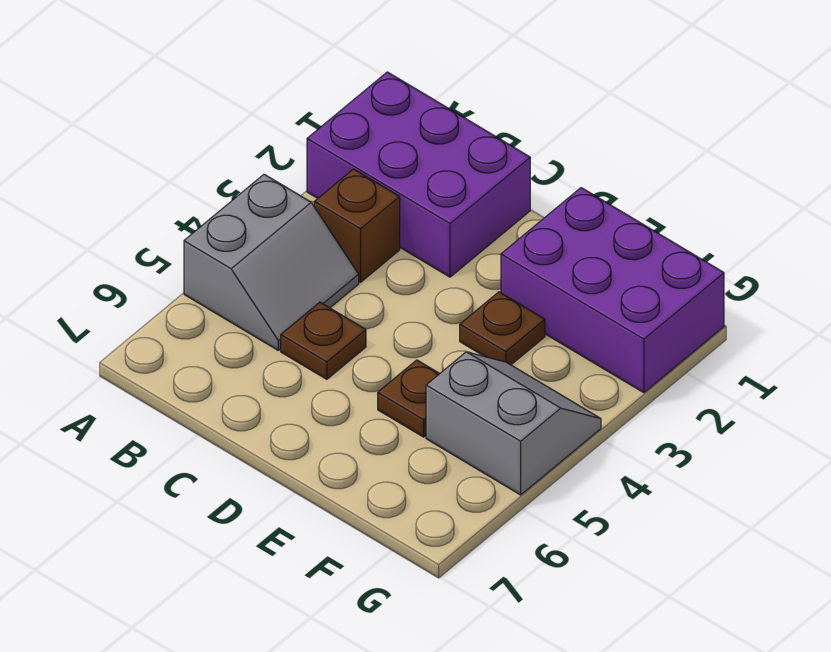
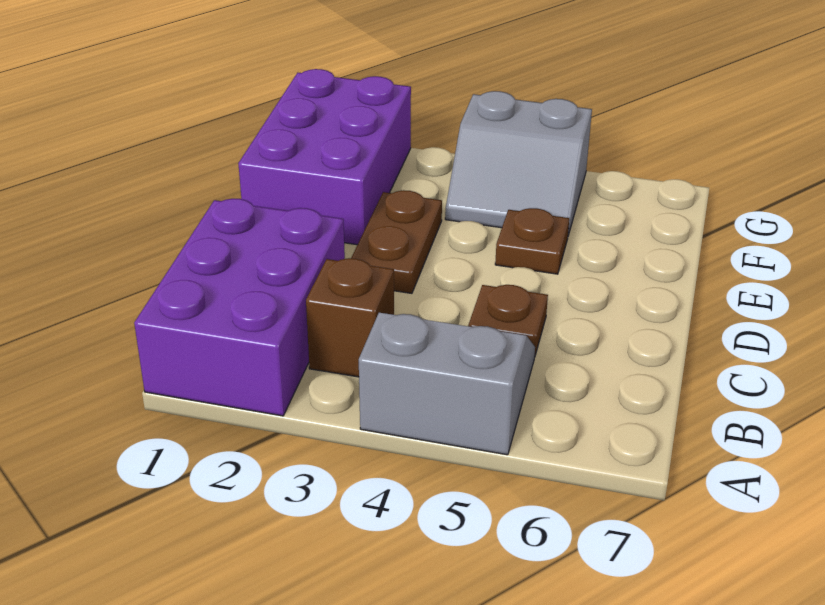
brown 1x1 plate [460,292,545,365] -> brown 1x2 plate [351,190,442,293]
grey 2x2 slope [426,352,601,495] -> grey 2x2 slope turned to [445,91,592,235]

